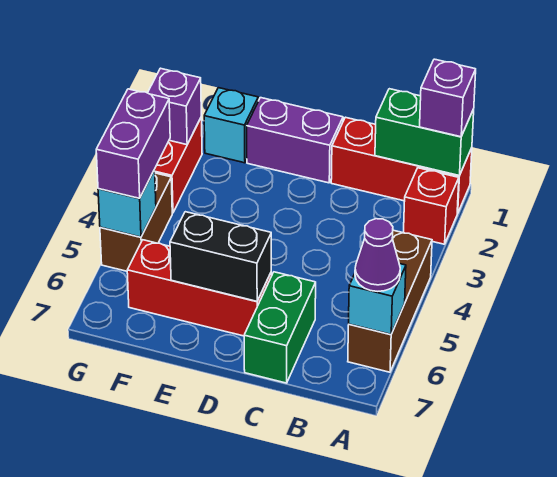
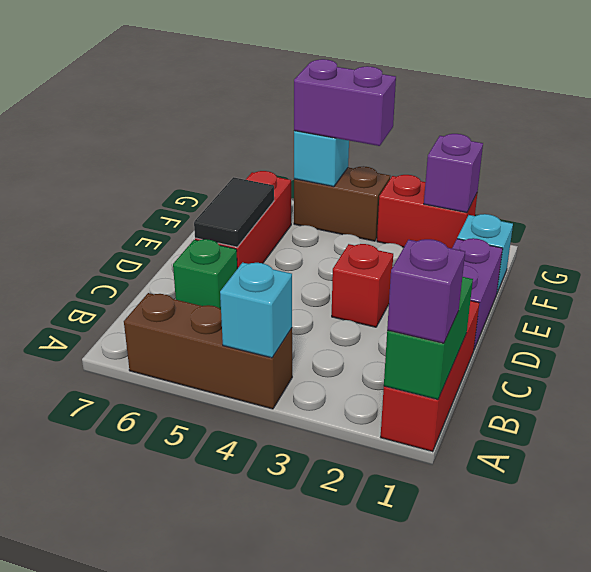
red 1x1 brick [404,168,459,244] -> red 1x1 brick moved to [332,244,393,327]
cyan 1x1 brick [349,264,406,334] -> cyan 1x1 brick moved to [220,263,292,358]
purple 1x1 cone [355,219,400,291] -> none
green 1x2 brick [244,272,316,383] -> green 1x1 brick [173,239,237,309]
black 1x2 brick [170,212,271,301] -> black 1x2 tile [194,177,274,247]

